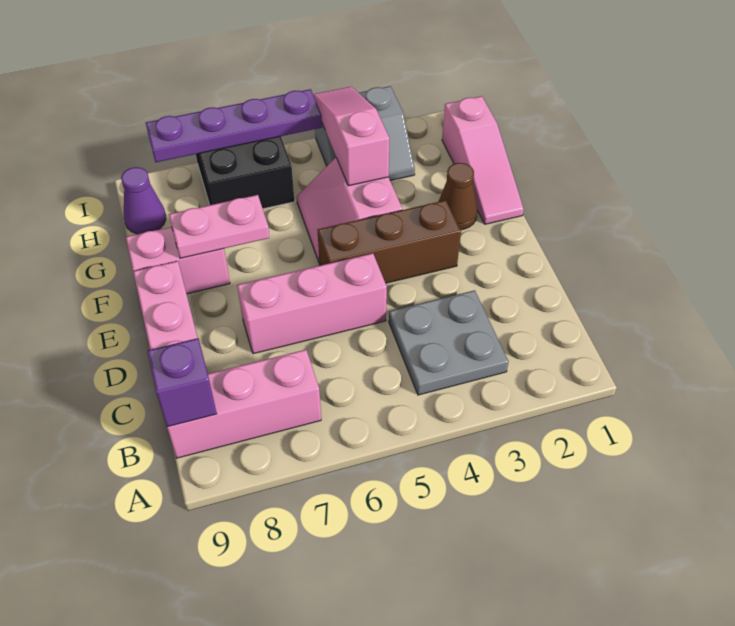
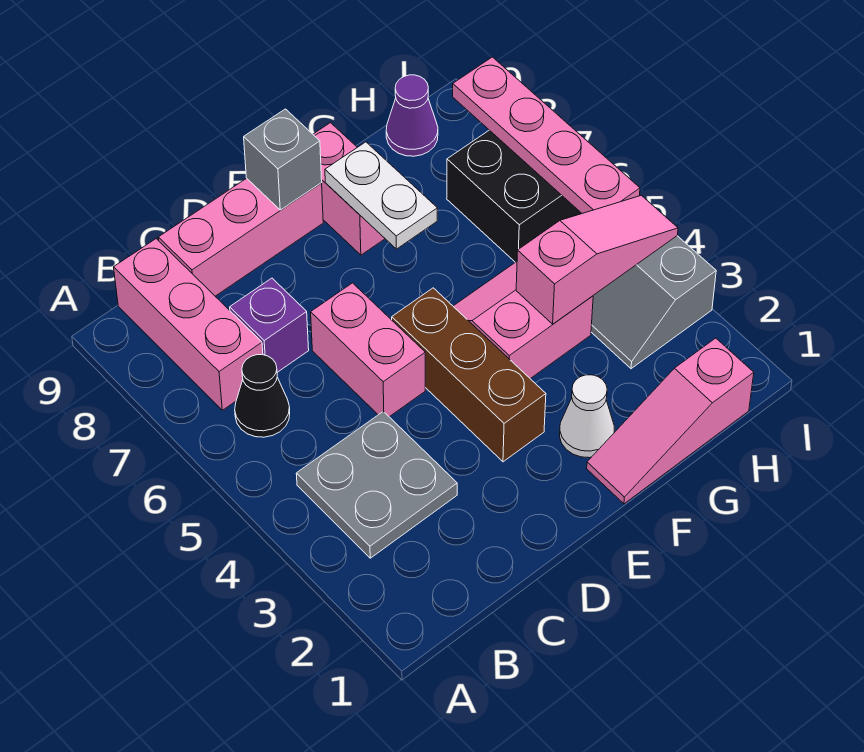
none -> black 1x1 cone [235,355,290,437]
purple 1x1 brick [148,338,217,427] -> purple 1x1 brick moved to [230,278,309,372]
pink 1x3 brick [237,253,387,354] -> pink 1x2 brick [311,283,425,417]
none -> grey 1x1 brick [244,109,322,210]
brown 1x1 cone [439,163,477,230] -> white 1x1 cone [560,375,614,458]
pink 1x2 plate [169,195,270,258] -> white 1x2 plate [325,142,437,249]
purple 1x4 plate [146,89,322,162] -> pink 1x4 plate [453,57,640,213]

